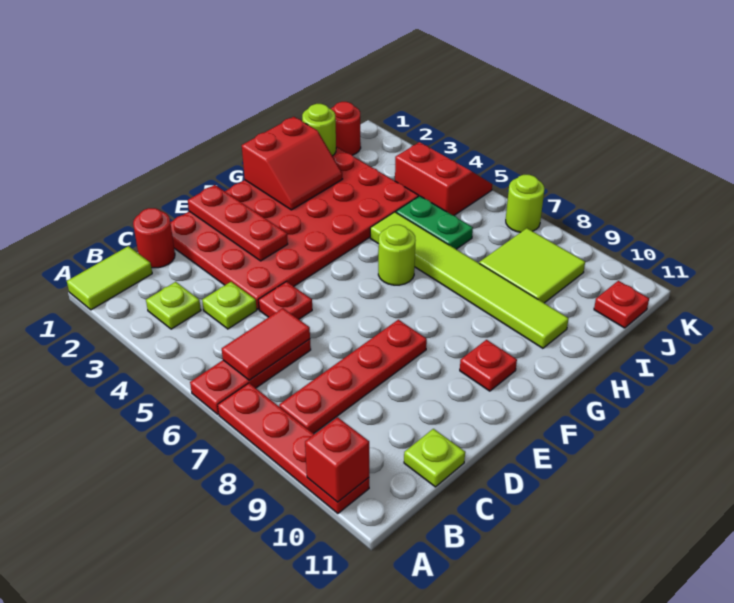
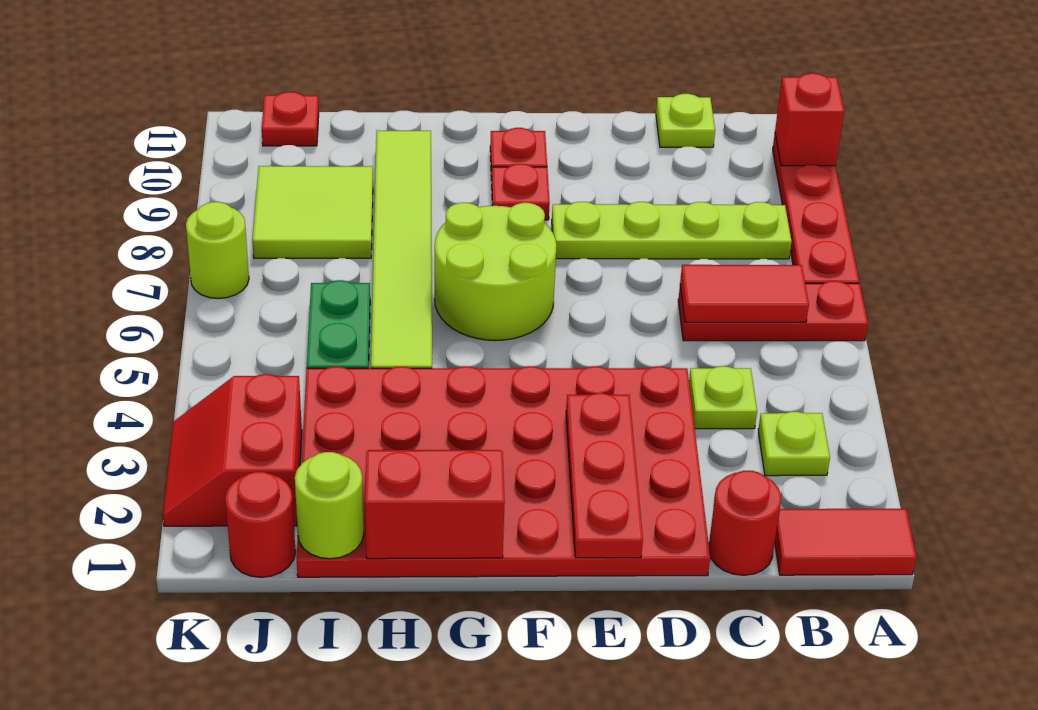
lime 1x2 tile [67,246,152,310] -> red 1x2 tile [775,509,916,575]
red 1x4 plate [279,320,427,434] -> lime 1x4 plate [552,202,792,259]
red 1x1 plate [259,282,312,319] -> red 1x1 plate moved to [492,164,550,220]
lime 1x1 round brick [378,225,416,285] -> lime 2x2 round brick [435,203,557,341]
red 2x2 slope [395,142,492,215] -> red 2x2 slope moved to [163,374,302,526]

